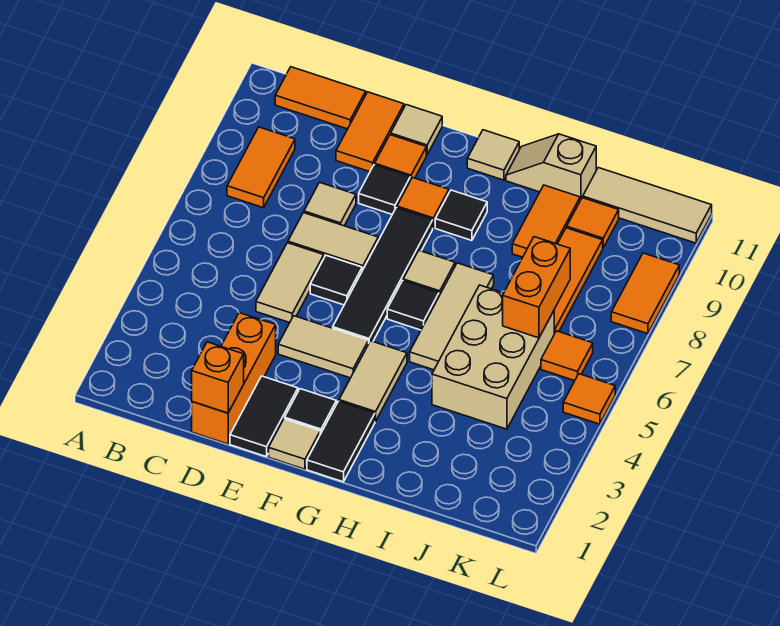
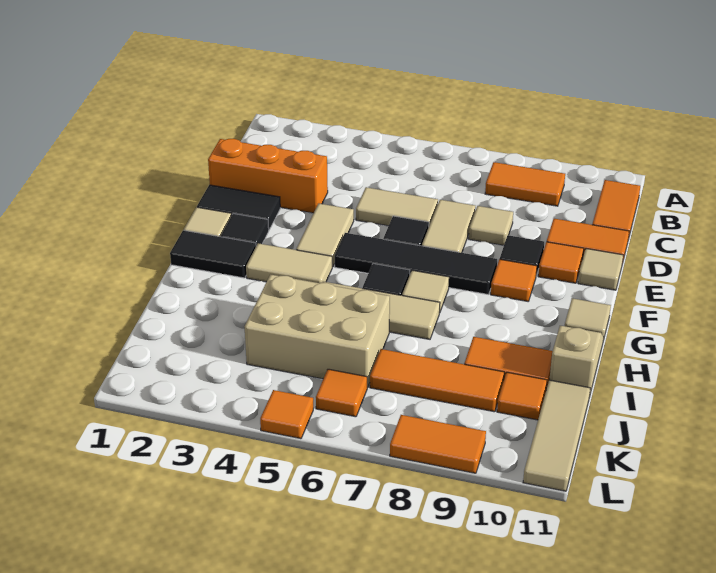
orange 1x1 brick [192,342,244,413] -> none
black 1x1 tile [435,190,487,241] -> none
orange 1x2 brick [503,237,570,338] -> none

